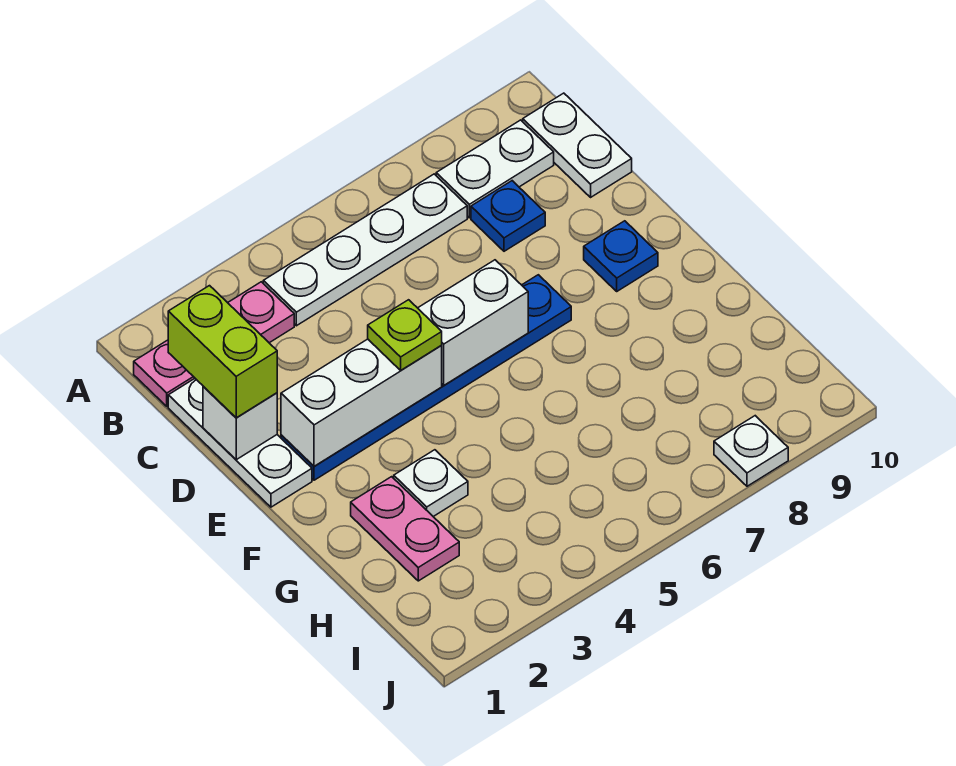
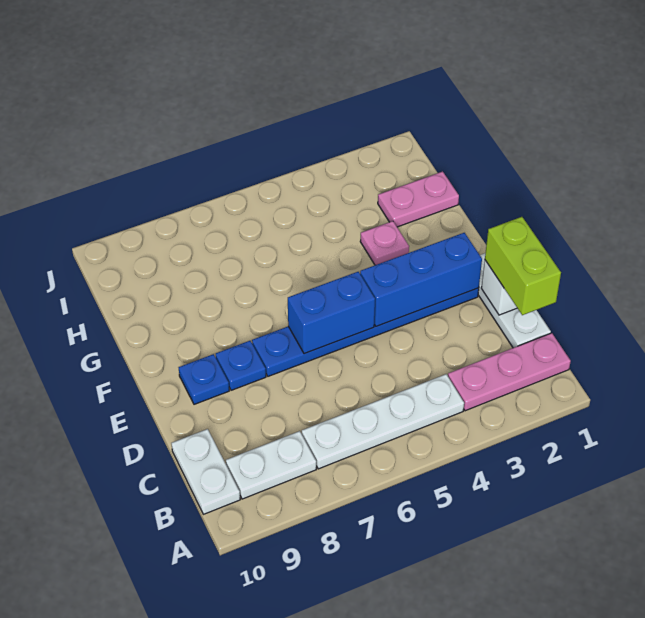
blue 1x1 plate [471,181,545,251] -> blue 1x1 plate moved to [216,341,266,390]
white 1x3 brick [281,339,442,466] -> blue 1x3 brick [360,233,482,326]
lime 1x1 plate [368,300,442,370] -> none
white 1x2 brick [418,260,528,385] -> blue 1x2 brick [288,272,375,354]
pink 1x2 plate [351,477,459,581] -> pink 1x2 plate turned to [378,171,459,227]
white 1x1 plate [394,450,468,517] -> pink 1x1 plate [360,221,409,265]
white 1x1 plate [714,416,788,486] -> none

